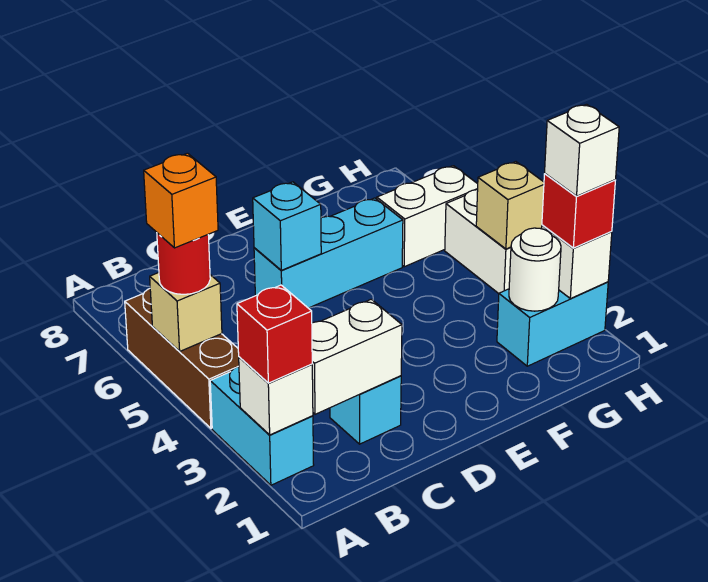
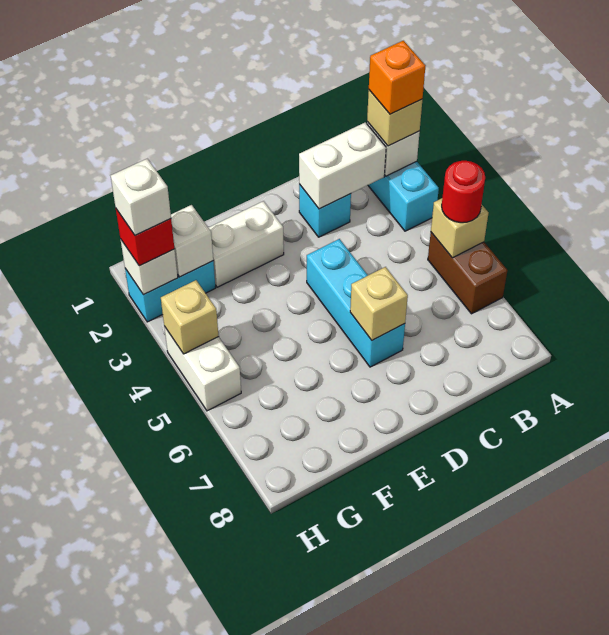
red 1x1 brick [237,285,312,383] -> tan 1x1 brick [367,90,422,146]
brown 1x3 brick [125,289,239,428] -> brown 1x2 brick [428,232,508,314]
orange 1x1 brick [144,153,218,248] -> orange 1x1 brick moved to [369,41,425,114]
cyan 1x3 brick [254,198,403,308] -> cyan 1x3 brick turned to [307,239,405,367]
cyan 1x1 brick [253,182,321,270] -> tan 1x1 brick [350,267,408,340]
white 1x1 round brick [509,228,561,311] -> white 1x1 brick [171,205,213,277]
white 1x2 brick [377,166,478,267] -> white 1x2 brick moved to [208,201,284,287]

